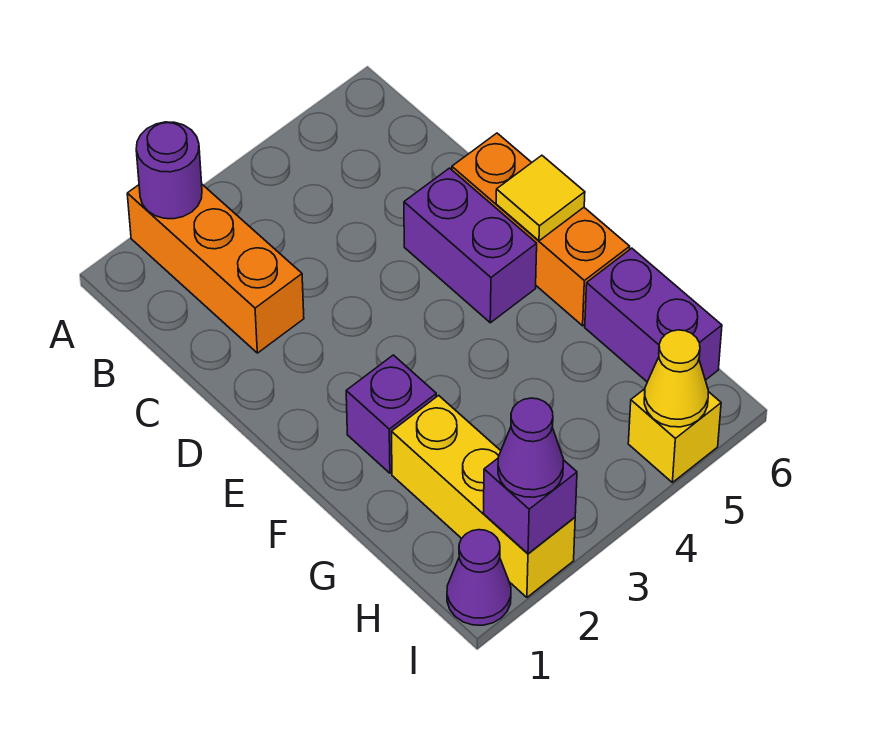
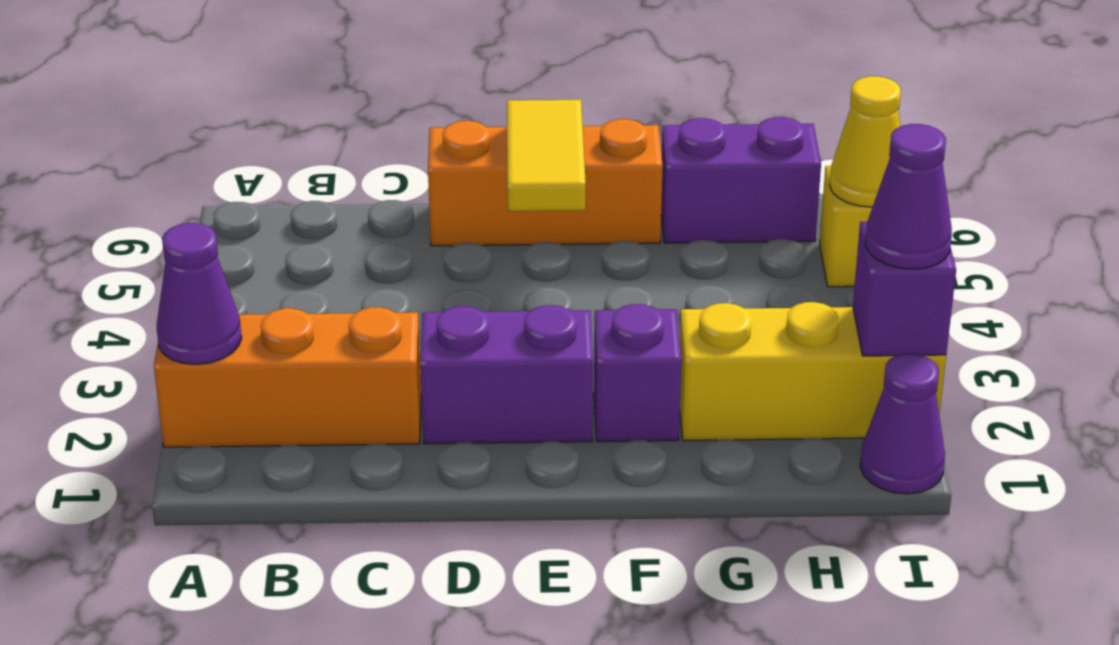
purple 1x1 round brick [136,122,202,219] -> purple 1x1 cone [157,223,242,364]
purple 1x2 brick [404,168,537,323] -> purple 1x2 brick moved to [420,305,593,444]
yellow 1x1 tile [496,155,585,241] -> yellow 1x2 tile [507,100,586,211]

